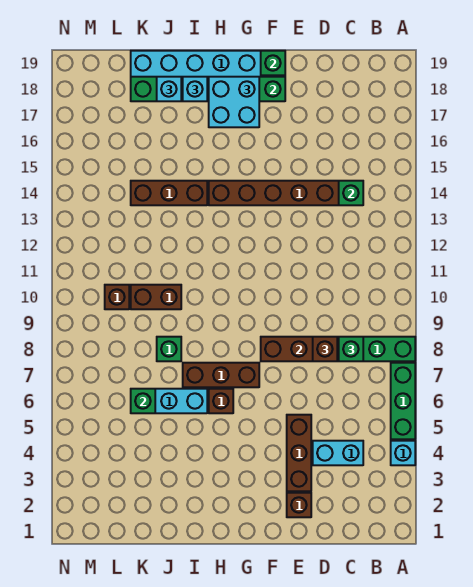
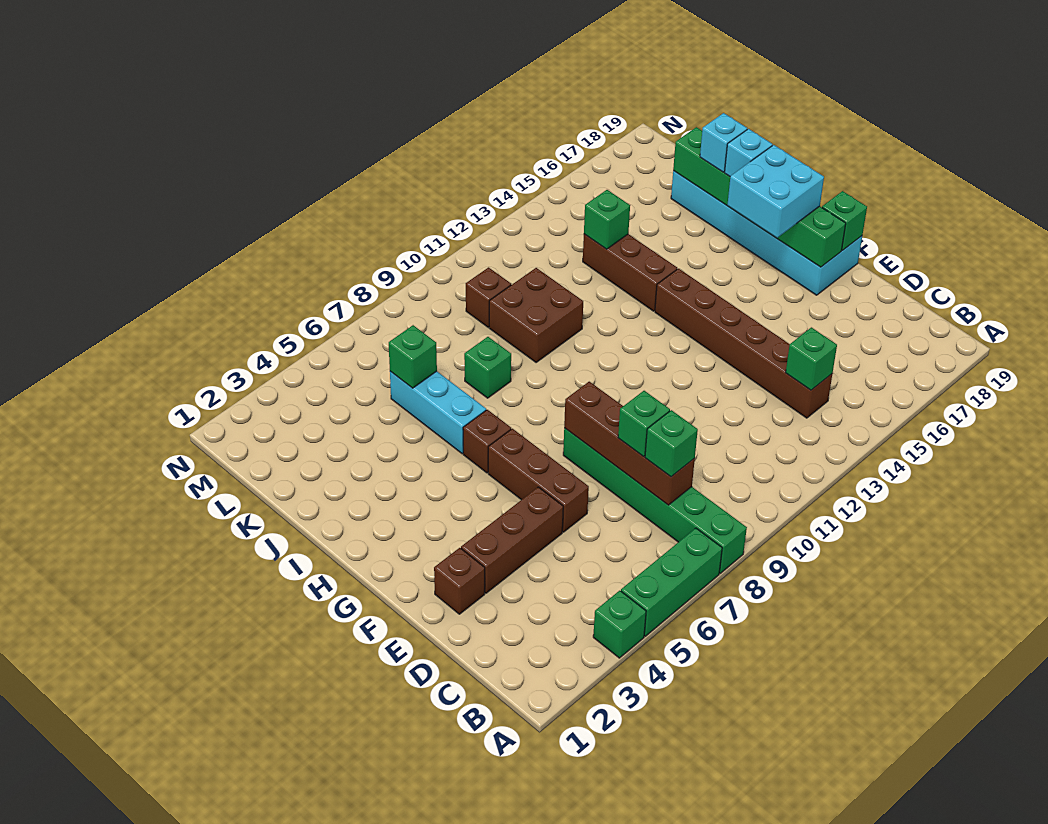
cyan 1x1 brick [391,441,415,465] -> green 1x1 brick [593,591,646,658]
cyan 1x2 brick [313,441,363,465] -> none
brown 1x1 brick [313,337,337,361] -> green 1x1 brick [618,391,670,457]
brown 1x3 brick [183,363,259,387] -> brown 1x3 brick moved to [488,429,589,532]
brown 1x2 brick [131,285,181,309] -> brown 2x2 brick [489,268,583,362]
none -> green 1x1 brick [584,190,630,249]

